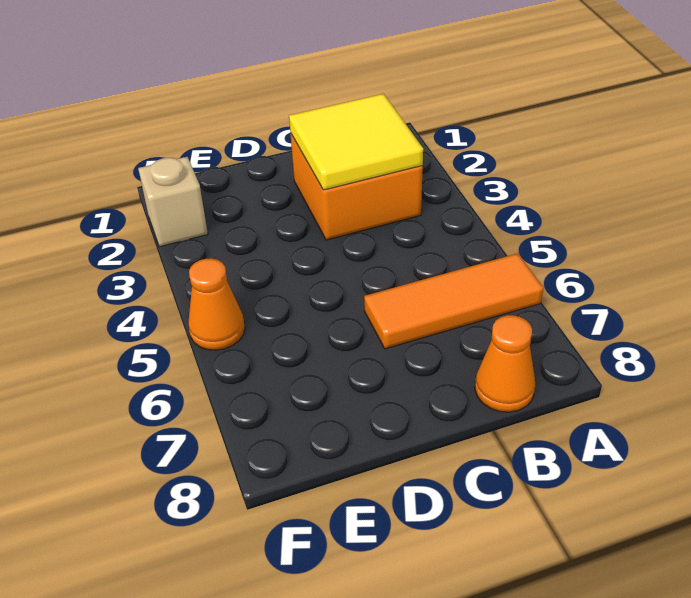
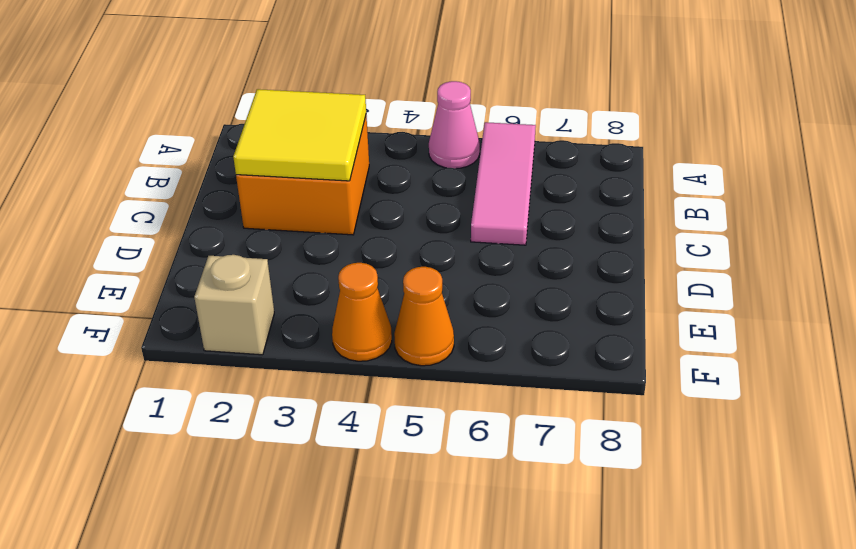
none -> pink 1x1 cone [429,81,480,169]
orange 1x3 tile [364,253,543,349] -> pink 1x3 tile [471,122,536,245]
orange 1x1 cone [475,315,535,412] -> orange 1x1 cone moved to [332,263,392,361]

